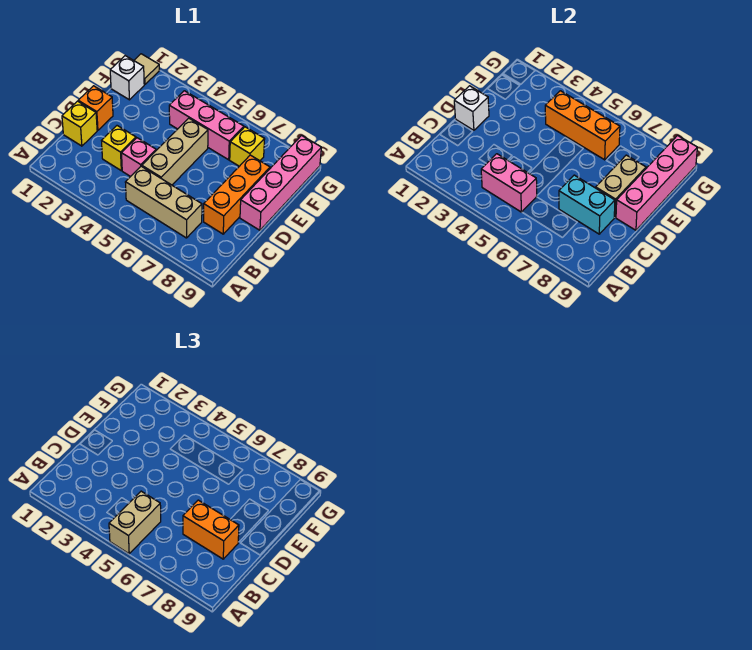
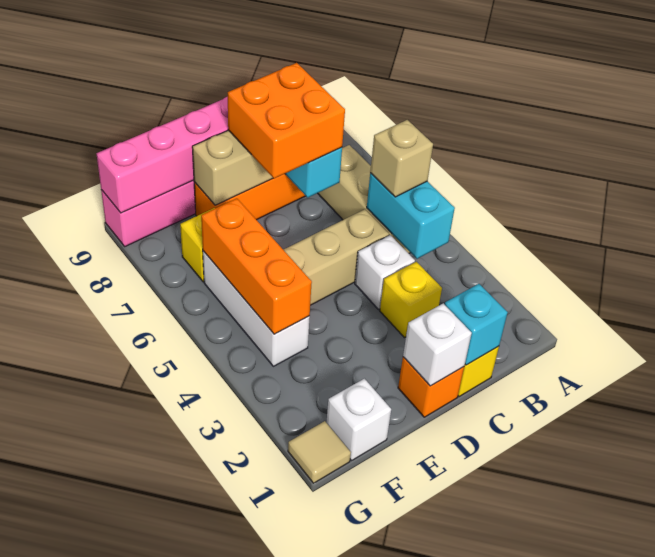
tan 1x2 brick [109,491,161,554] -> tan 1x1 brick [370,120,433,197]
pink 1x2 brick [481,154,537,212] -> cyan 1x2 brick [367,173,455,259]
none -> cyan 1x1 brick [445,284,508,365]
pink 1x1 brick [122,138,156,177] -> white 1x1 brick [355,235,415,309]
orange 1x2 brick [183,500,239,559] -> orange 2x2 brick [228,63,345,179]
pink 1x3 brick [169,91,244,160] -> white 1x3 brick [203,251,310,366]

